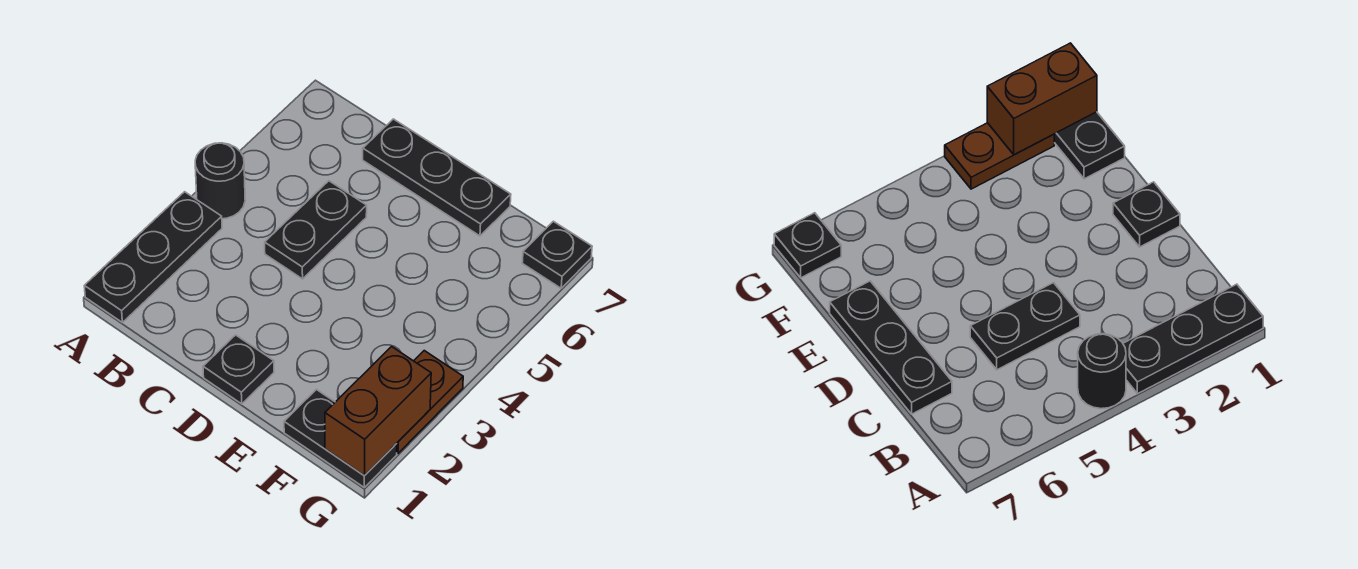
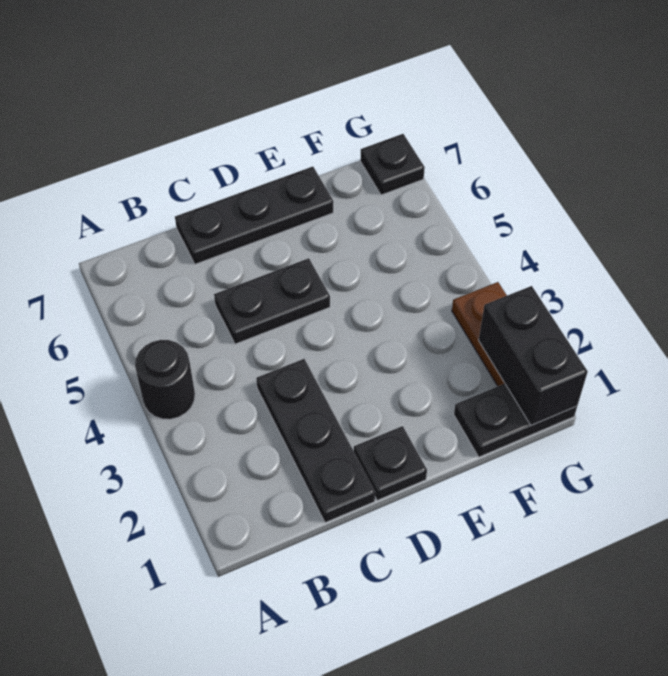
black 1x3 plate [84,192,222,322] -> black 1x3 plate moved to [256,359,375,523]
black 1x2 plate [265,181,367,279] -> black 1x2 plate turned to [214,258,330,344]
brown 1x2 brick [325,347,431,476] -> black 1x2 brick [479,286,588,425]

